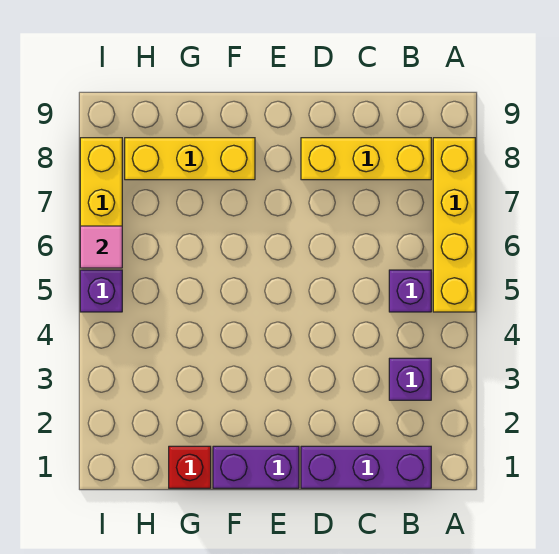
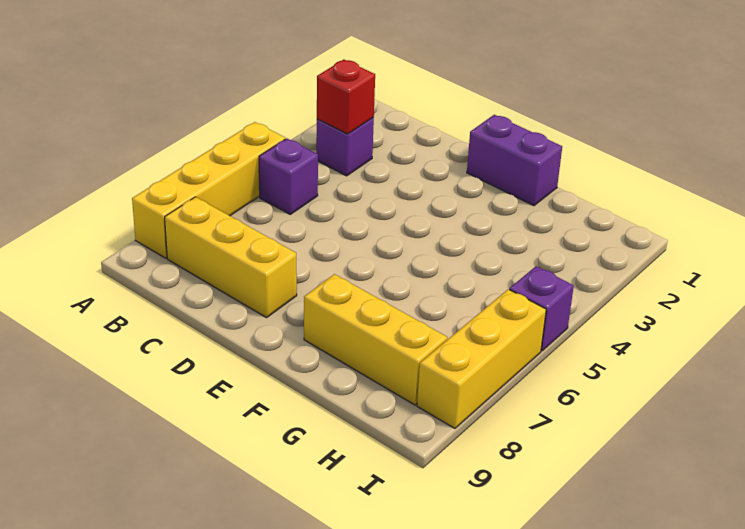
purple 1x3 brick [301,446,431,488] -> none
red 1x1 brick [169,446,211,488] -> red 1x1 brick moved to [317,59,375,134]
pink 1x1 tile [80,226,122,268] -> none

